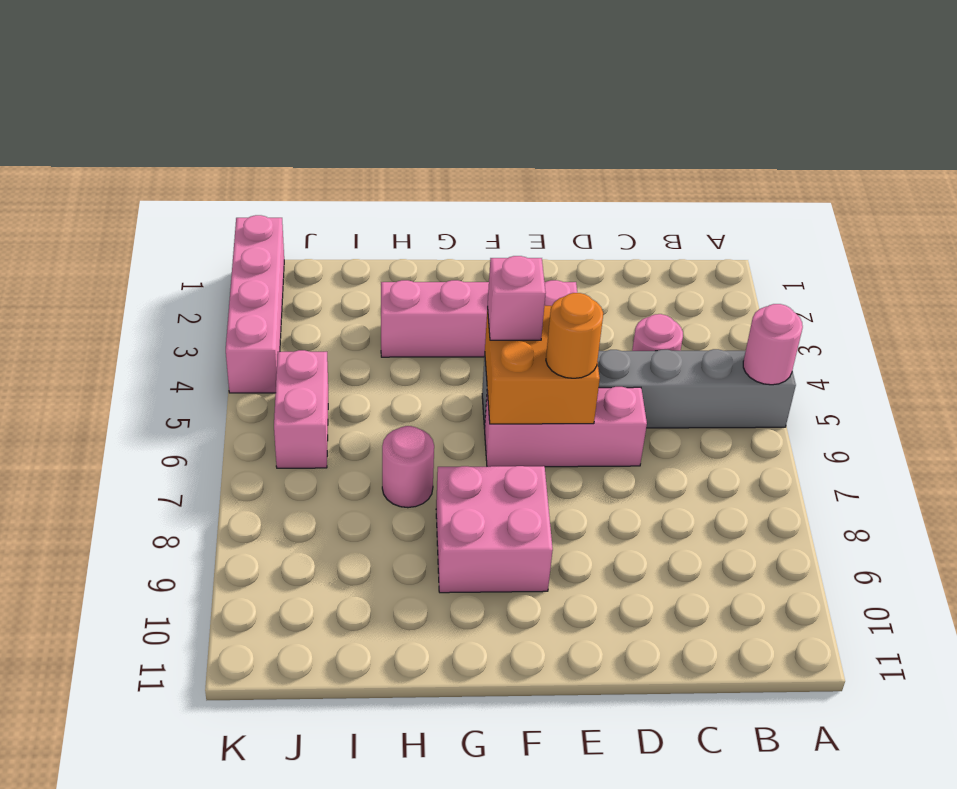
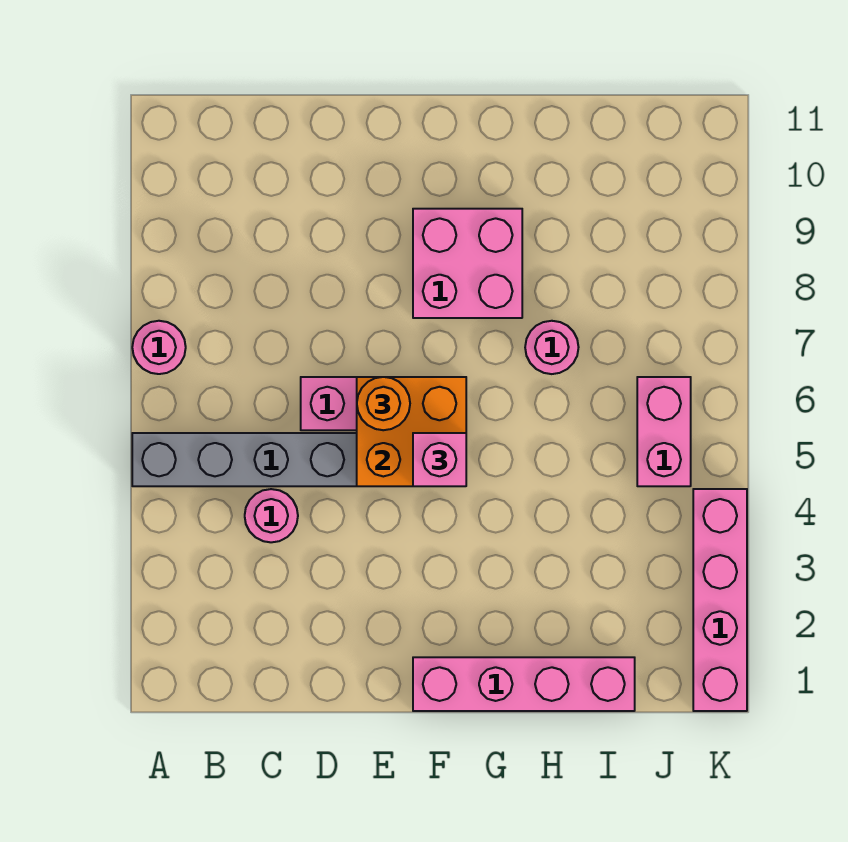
pink 1x1 round brick [743,304,803,385] -> pink 1x1 round brick moved to [132,321,186,374]
pink 1x4 brick [381,280,577,357] -> pink 1x4 brick moved to [413,657,635,711]

